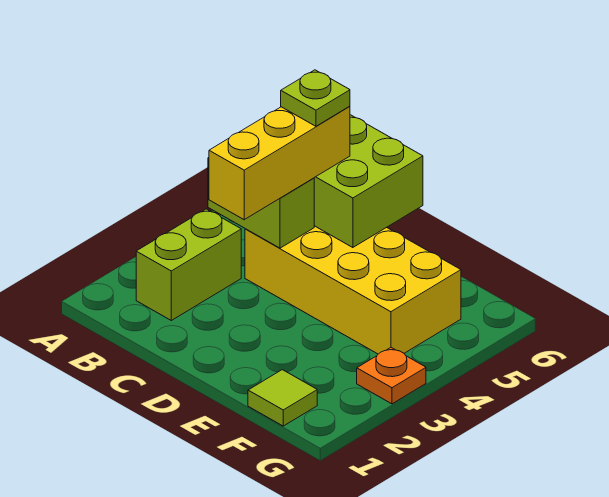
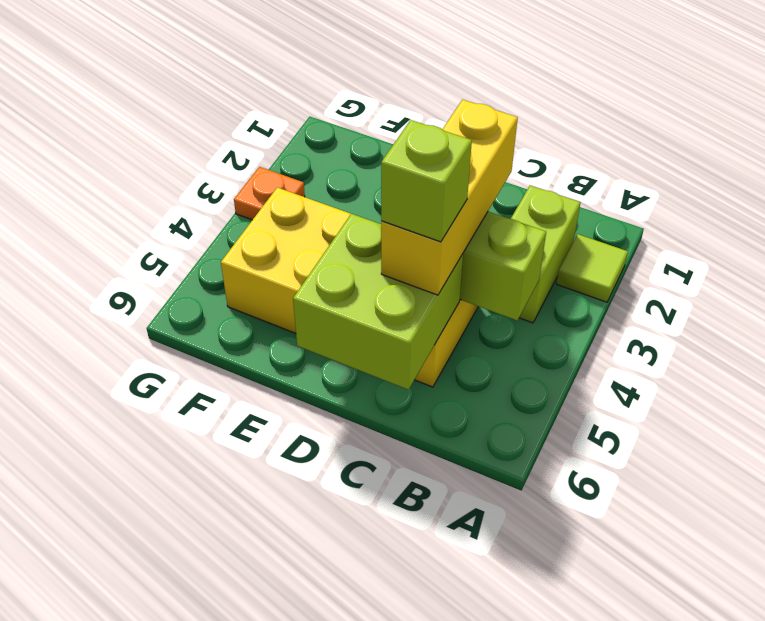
lime 1x1 plate [281,70,350,126] -> lime 1x1 brick [381,120,472,242]
lime 1x1 tile [248,370,317,426] -> lime 1x1 tile moved to [556,234,628,302]

